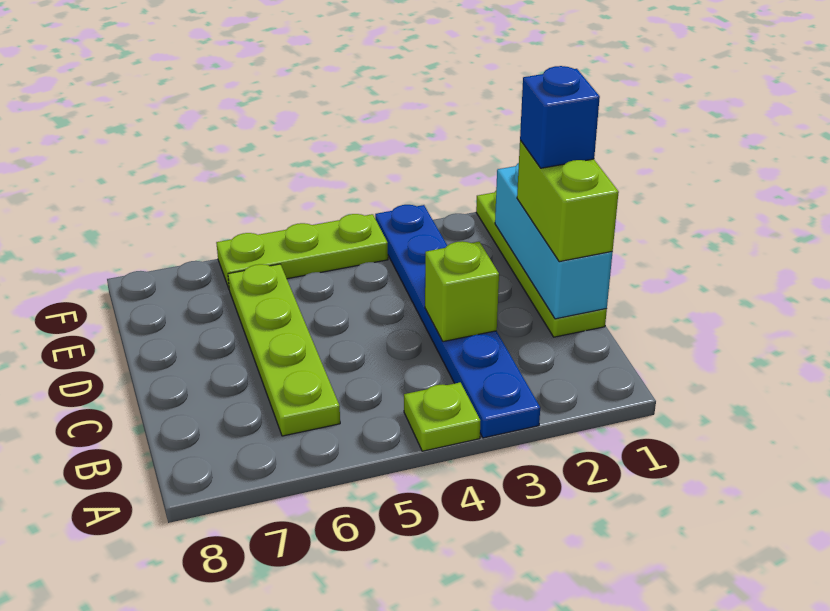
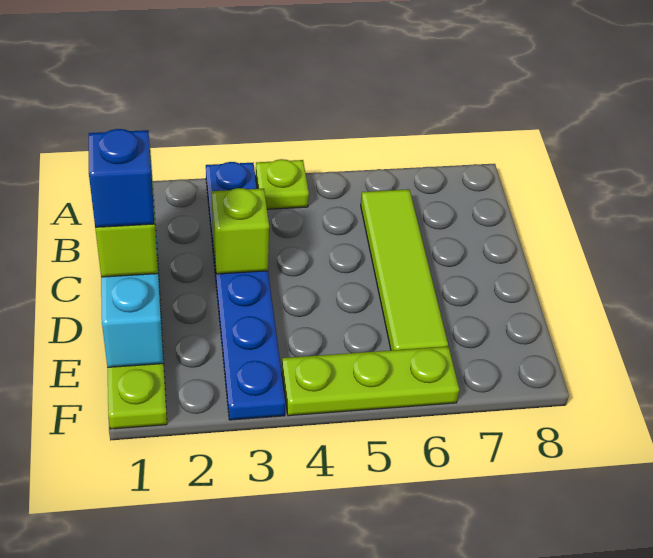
lime 1x4 plate [228,264,340,436] -> lime 1x4 tile [361,189,448,350]

